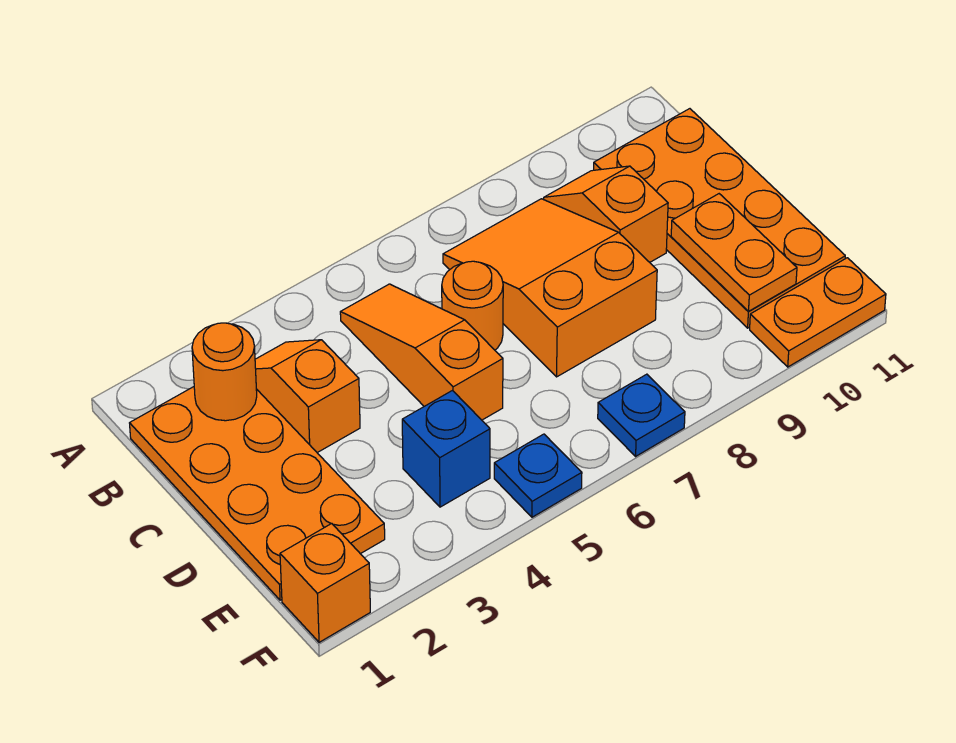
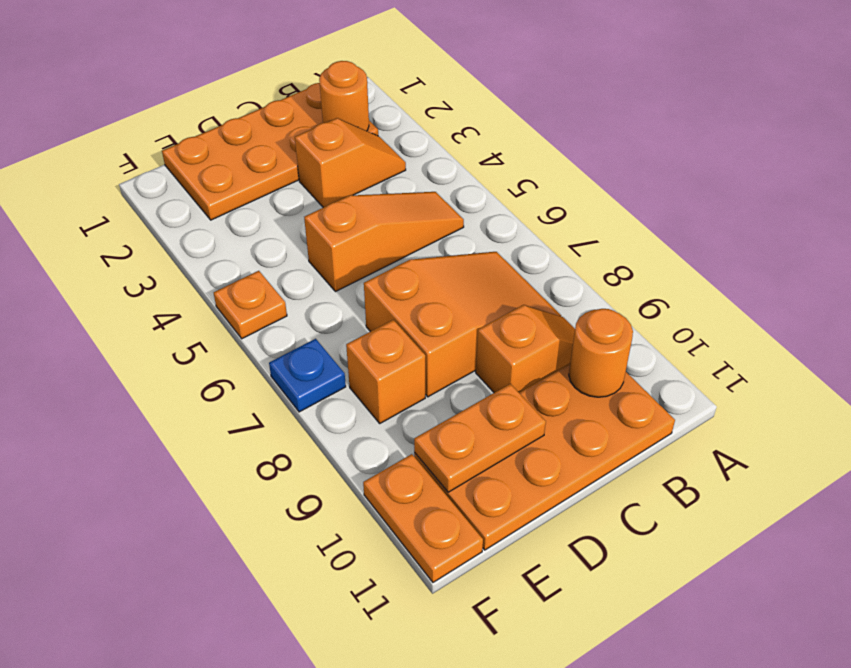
orange 1x1 round brick [442,261,503,350] -> orange 1x1 round brick moved to [569,309,633,397]
blue 1x1 brick [402,391,490,507] -> none
orange 1x1 brick [280,524,370,642] -> orange 1x1 brick moved to [346,320,425,423]
blue 1x1 plate [494,434,582,517] -> orange 1x1 plate [214,271,287,339]

